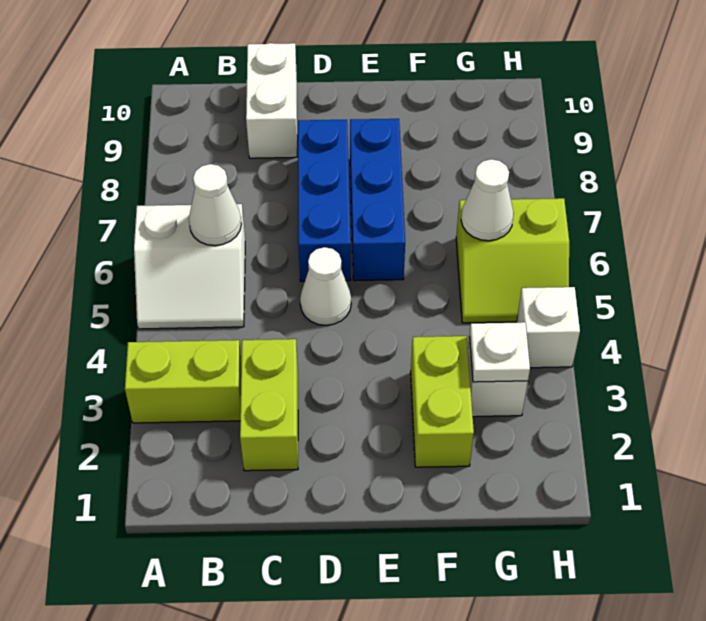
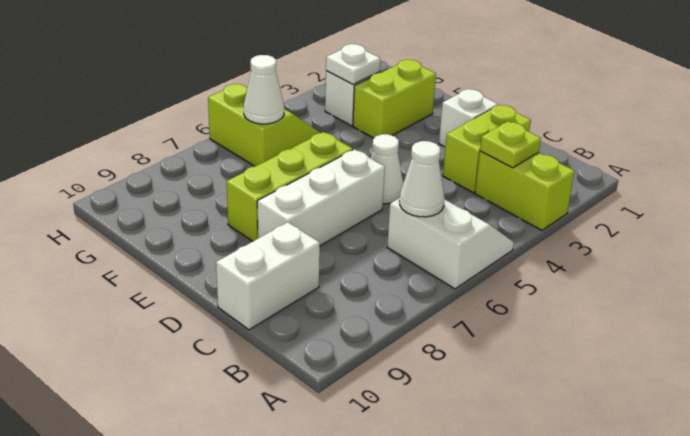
none -> lime 1x1 plate [480,122,541,168]
blue 1x3 brick [298,120,351,281] -> white 1x3 brick [257,149,385,246]
blue 1x3 brick [350,119,405,281] -> lime 1x3 brick [227,132,353,241]
white 1x1 brick [517,287,580,368] -> white 1x1 brick moved to [439,89,498,147]

